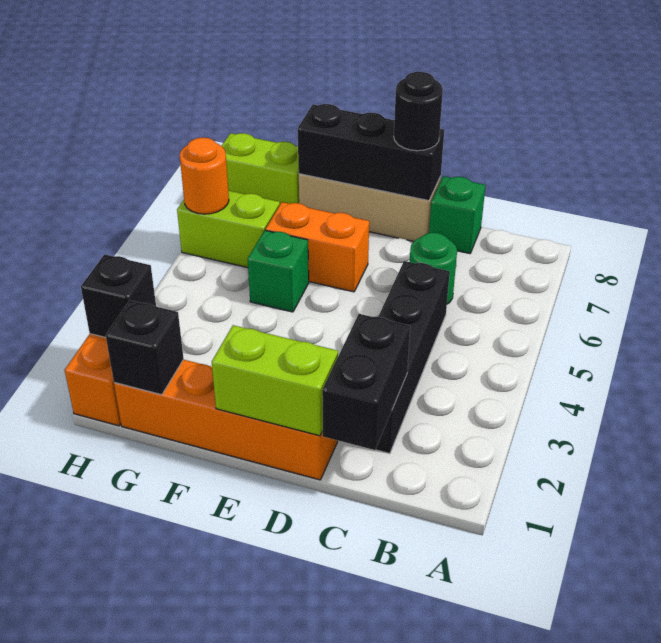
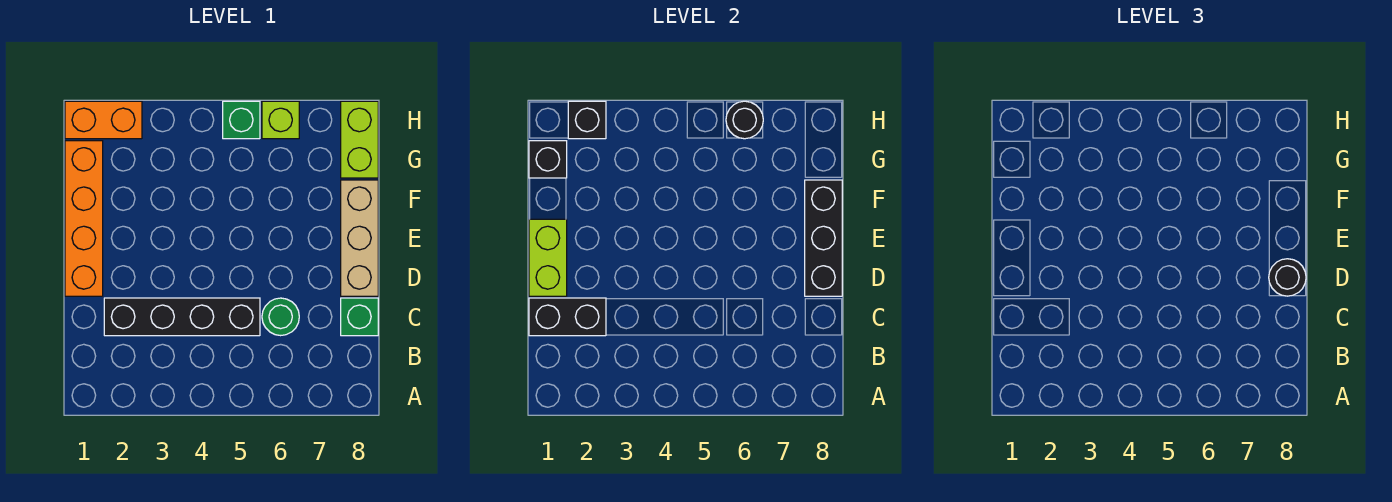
orange 1x2 brick [266,202,369,292] -> none
green 1x1 brick [248,230,309,312] -> green 1x1 brick moved to [223,101,260,139]
lime 1x2 brick [177,191,280,268] -> lime 1x1 brick [262,101,299,139]
orange 1x1 round brick [180,138,229,214] -> black 1x1 round brick [726,101,763,139]

